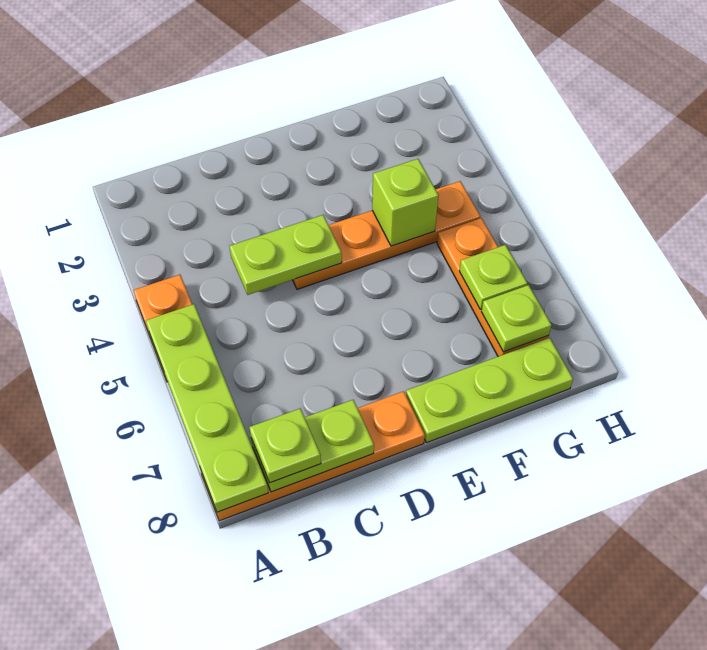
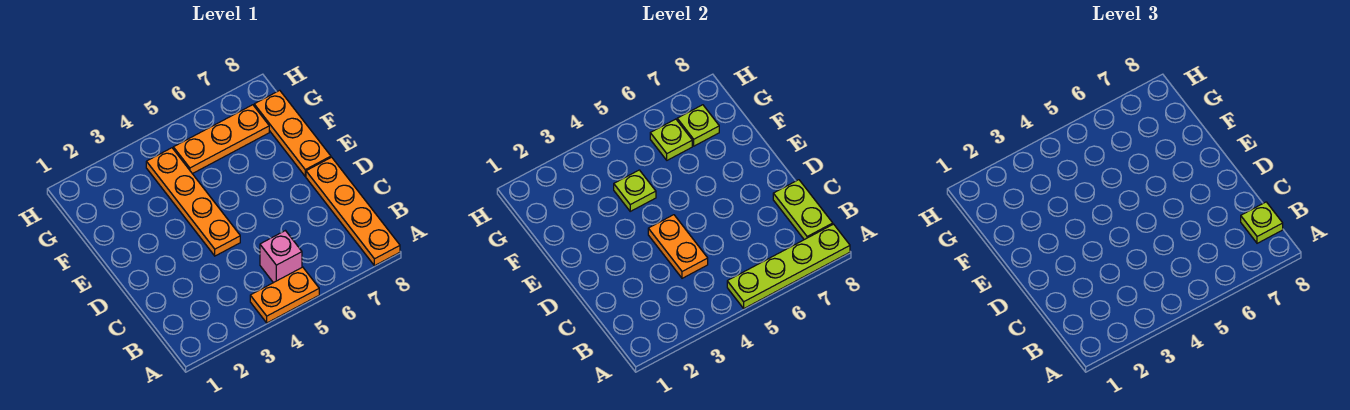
none -> pink 1x1 brick [260,231,302,283]
lime 1x2 plate [230,215,342,295] -> orange 1x2 plate [648,215,708,278]
lime 1x3 plate [406,338,573,443] -> orange 1x3 plate [254,90,331,176]
lime 1x1 brick [372,159,439,246] -> lime 1x1 plate [614,170,656,211]

